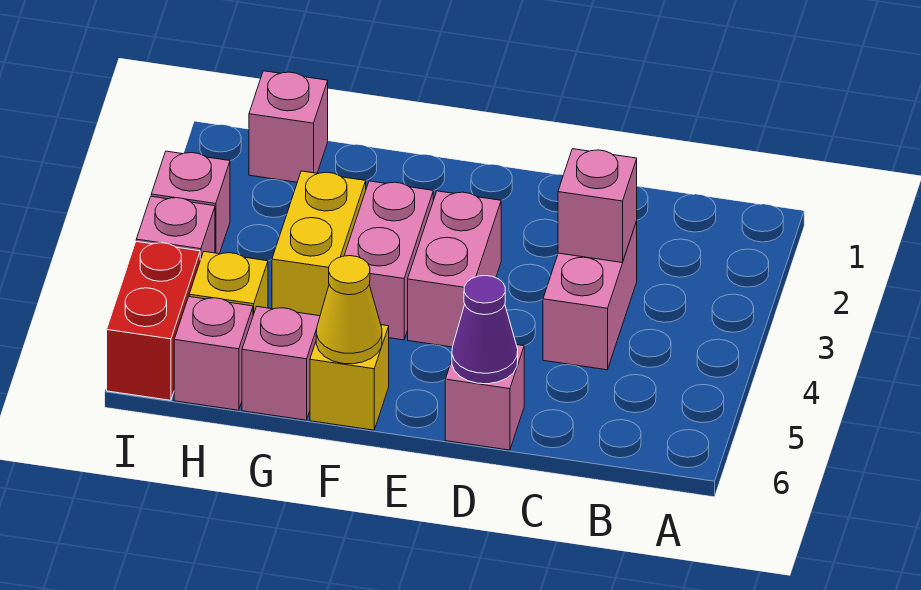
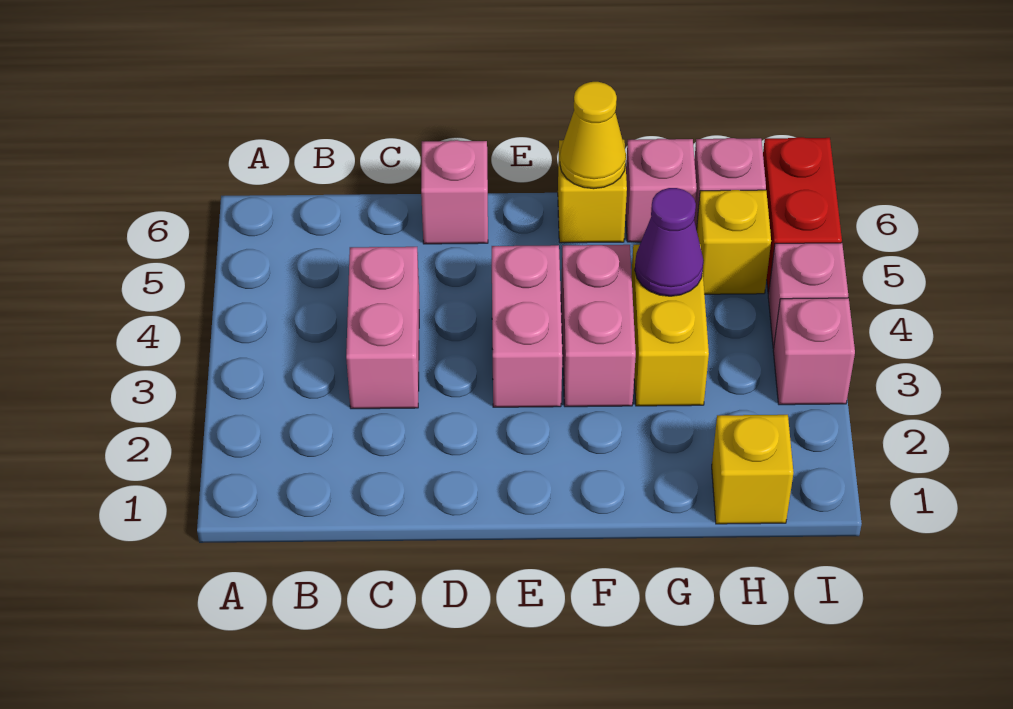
pink 1x1 brick [558,149,637,263] -> none
purple 1x1 cone [452,276,518,384] -> purple 1x1 cone moved to [635,188,704,296]
pink 1x1 brick [249,71,328,182] -> yellow 1x1 brick [712,415,794,524]

